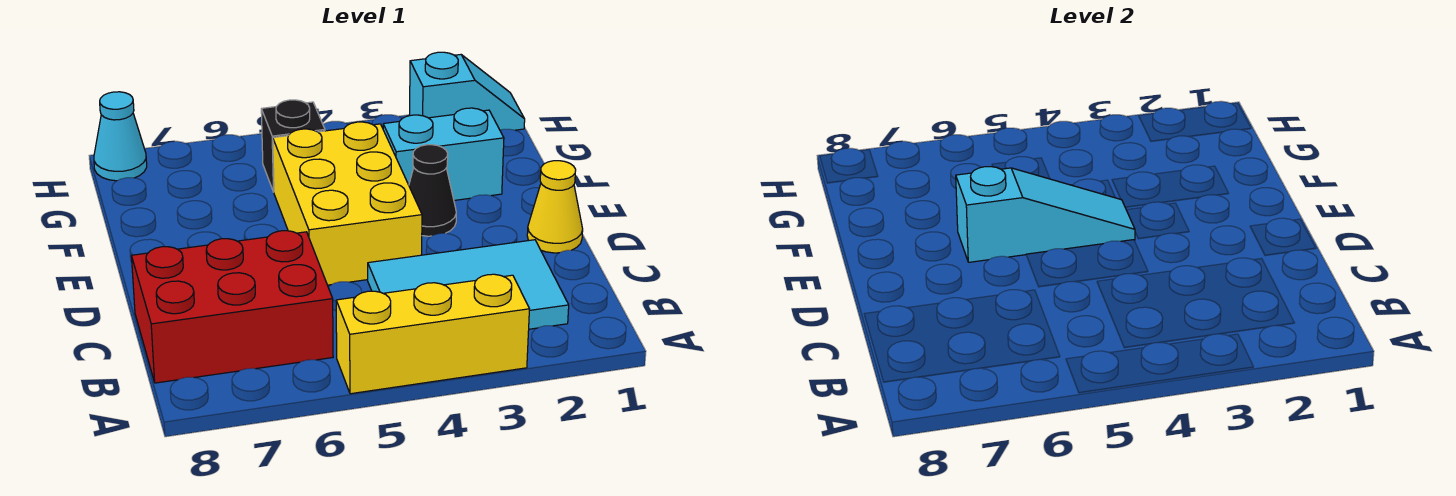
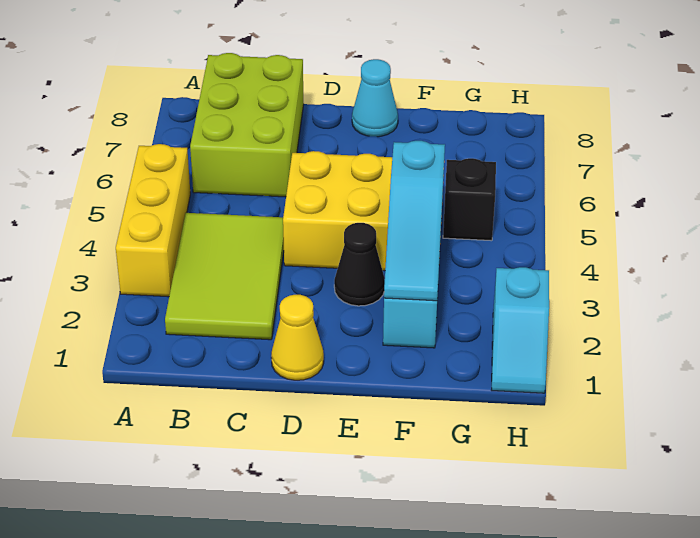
cyan 2x3 tile [368,240,569,329] -> lime 2x3 tile [165,213,284,340]
red 2x3 brick [132,231,333,383] -> lime 2x3 brick [190,53,304,197]
cyan 1x3 slope [956,167,1135,262] -> cyan 1x3 slope moved to [384,141,445,301]
cyan 1x1 cone [94,92,147,181] -> cyan 1x1 cone moved to [352,59,398,137]

